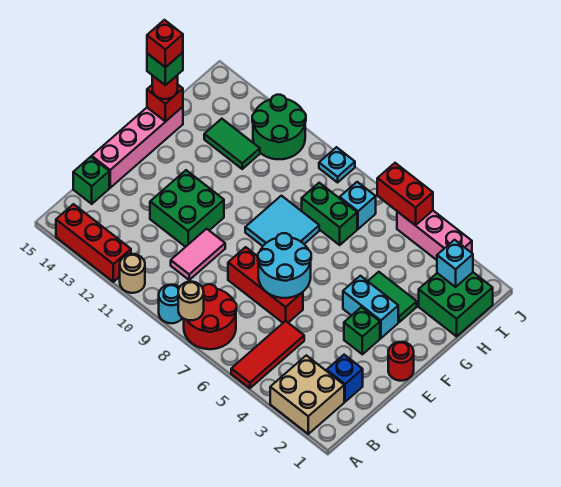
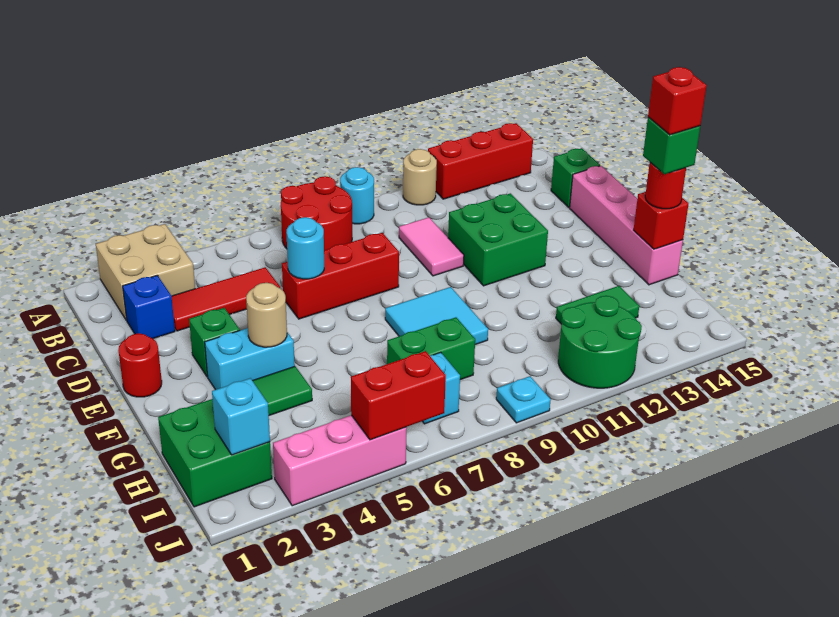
red 1x3 tile [231,321,304,388] -> red 1x3 tile turned to [172,267,280,331]
tan 1x1 round brick [178,282,204,320] -> tan 1x1 round brick moved to [246,283,287,347]
cyan 2x2 round brick [258,233,311,298] -> cyan 1x1 round brick [286,217,324,279]

